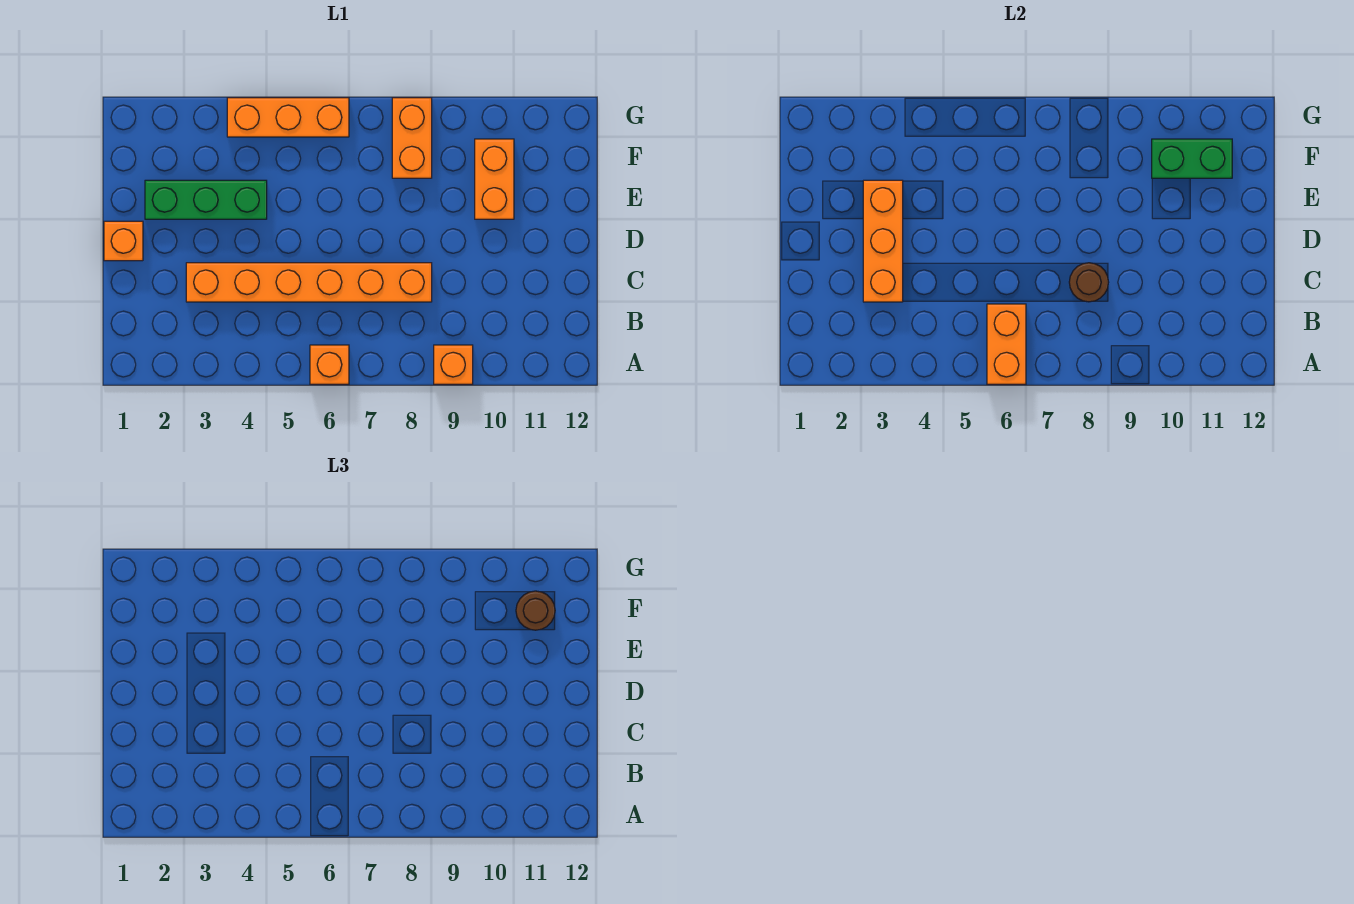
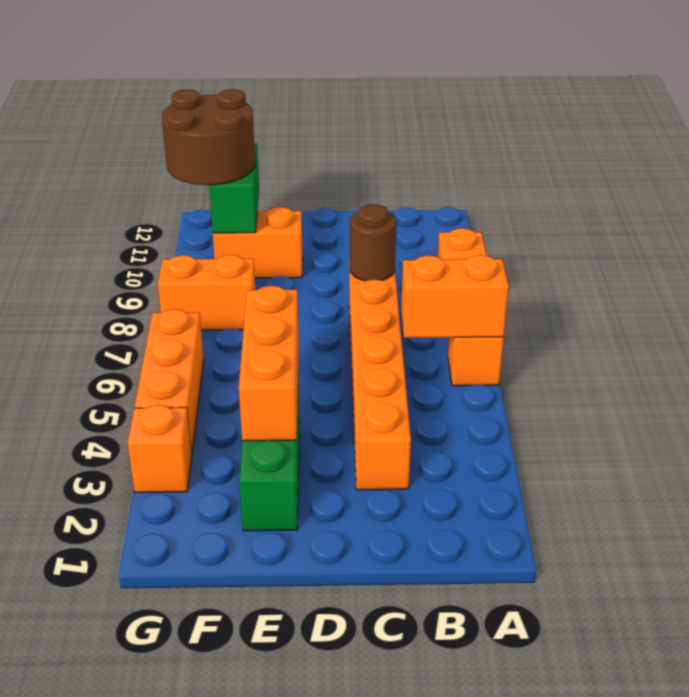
orange 1x3 brick [863,180,903,302] -> orange 1x3 brick turned to [239,286,299,441]
orange 1x1 brick [104,221,143,261] -> orange 1x1 brick moved to [128,405,192,492]
brown 1x1 round brick [516,591,555,630] -> brown 2x2 round brick [162,89,255,185]

